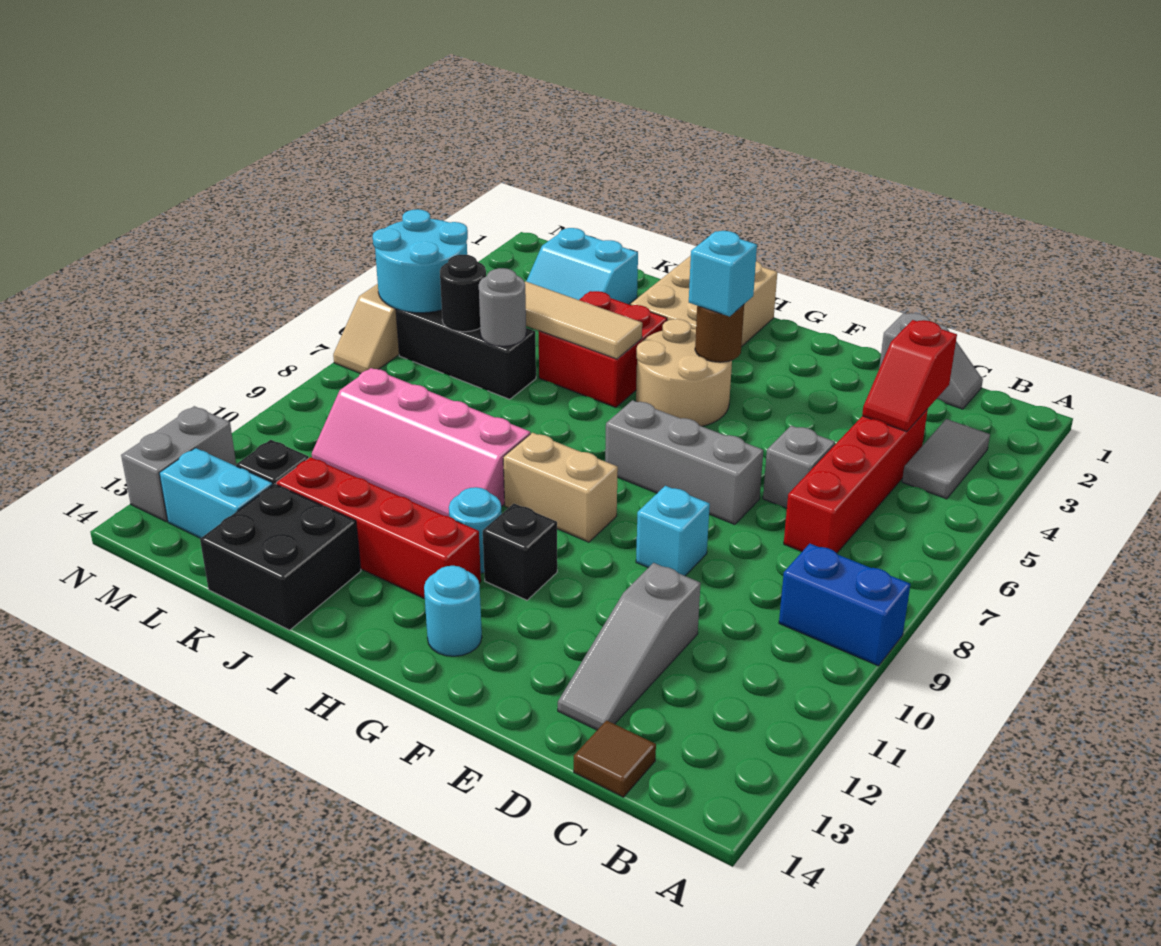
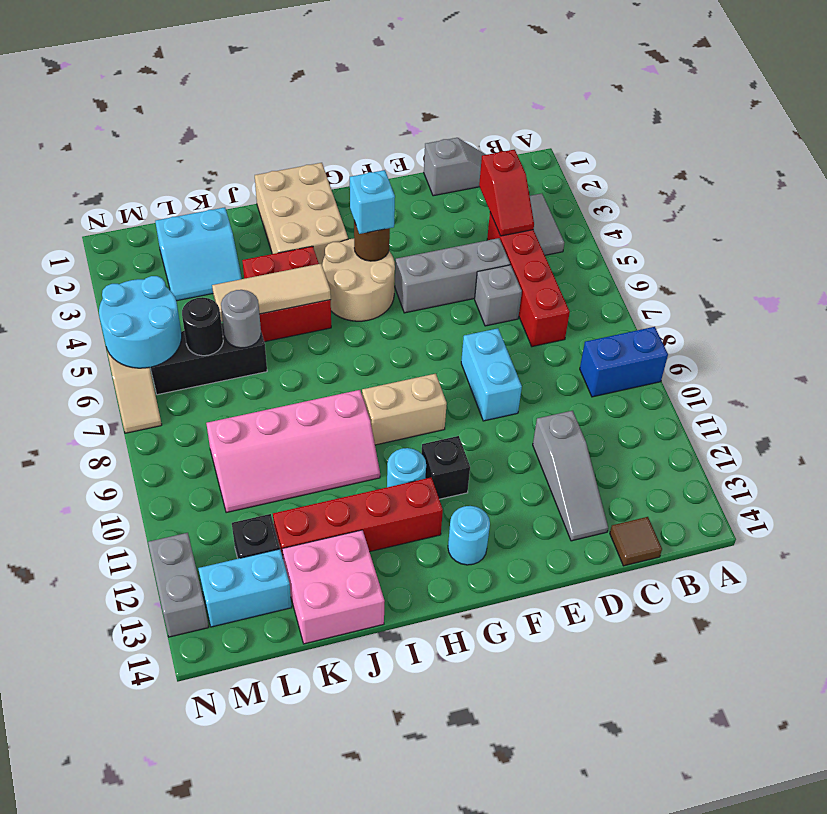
grey 1x3 brick [605,400,763,525] -> grey 1x3 brick moved to [395,238,510,313]
cyan 1x1 brick [636,486,710,576] -> cyan 1x2 brick [461,328,522,421]
black 2x2 brick [200,484,361,630] -> pink 2x2 brick [282,530,385,644]

